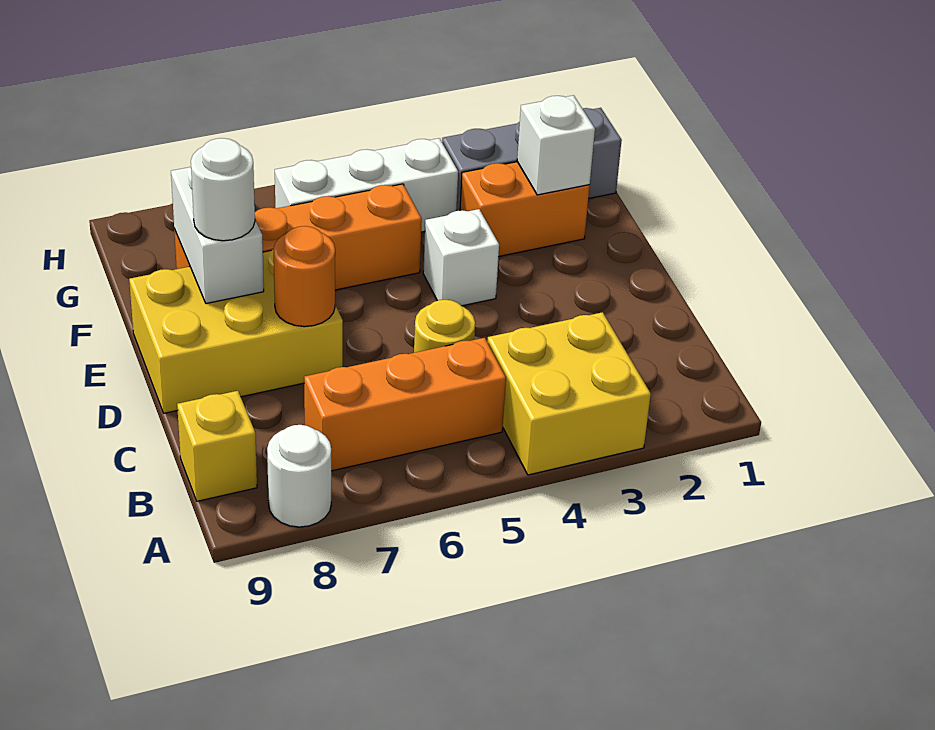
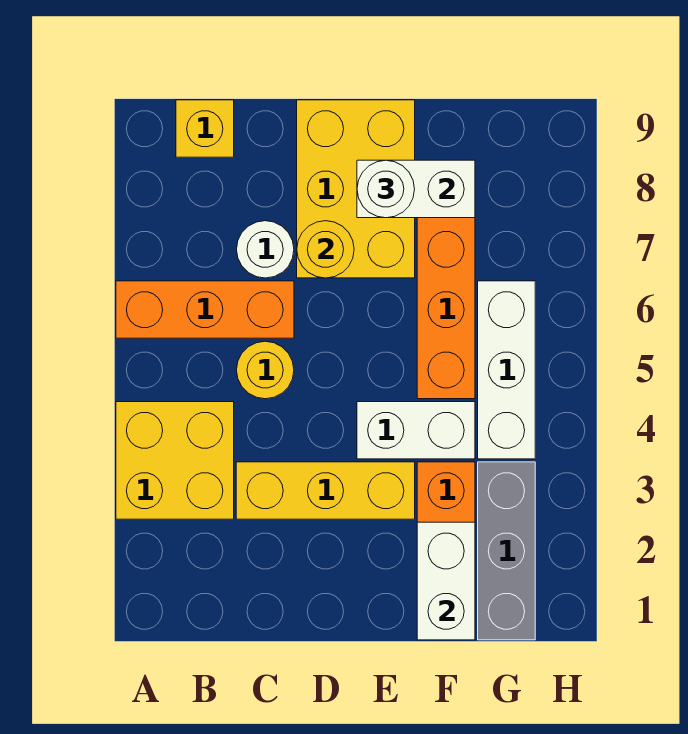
white 1x1 round brick [267,425,331,527] -> white 1x1 round brick moved to [237,221,294,278]
orange 1x3 brick [304,338,506,471] -> orange 1x3 brick turned to [116,281,294,338]
none -> yellow 1x3 brick [236,462,415,519]
orange 1x1 round brick [274,226,335,327] -> yellow 1x1 round brick [297,221,354,278]
white 1x1 brick [423,209,499,306] -> white 1x2 brick [357,402,475,459]
white 1x1 brick [517,95,595,195] -> white 1x2 brick [417,522,475,640]

